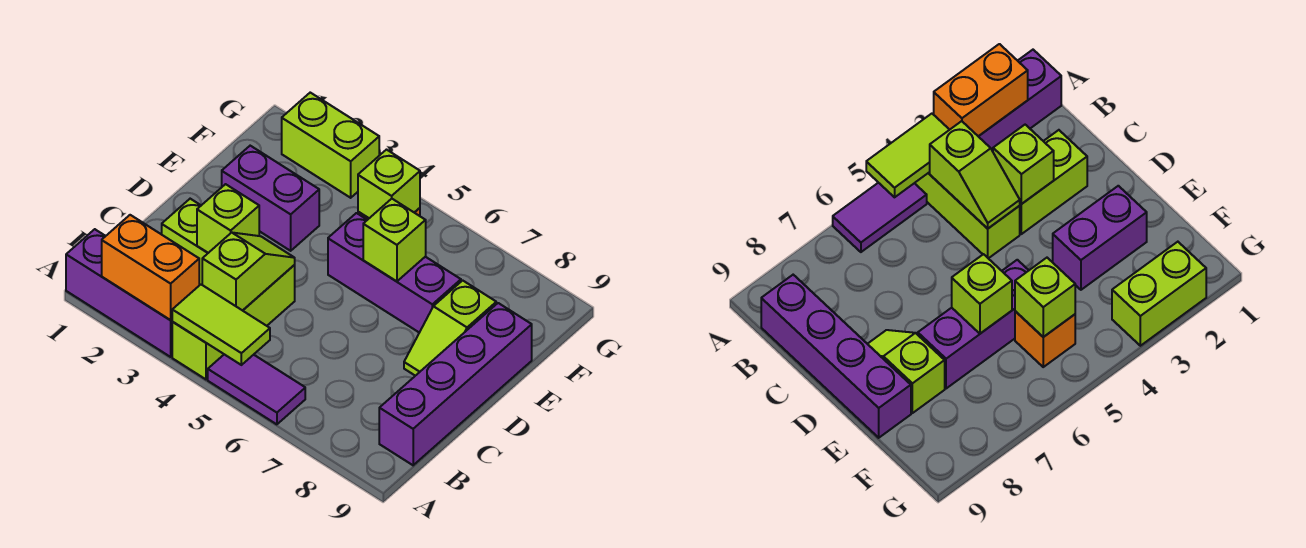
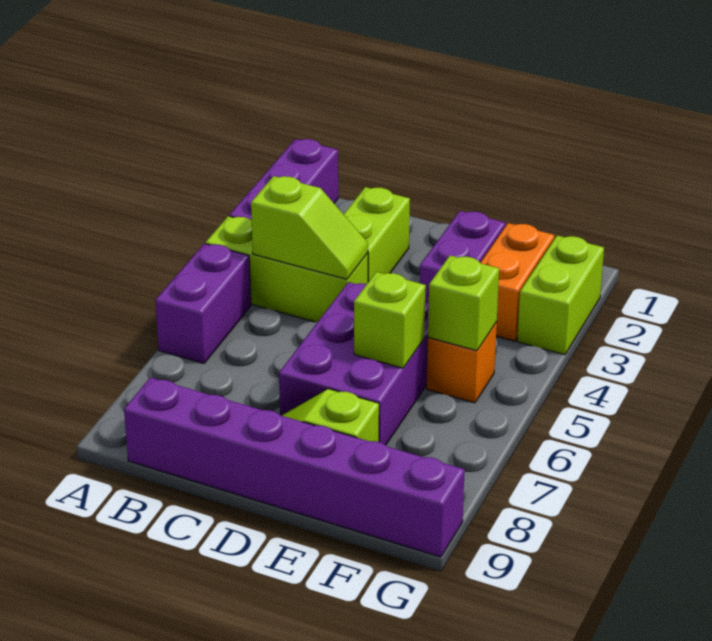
orange 1x2 brick [102,215,199,320] -> orange 1x2 brick moved to [480,223,554,341]
lime 1x2 tile [172,285,270,365] -> none
purple 1x2 tile [208,354,305,424] -> purple 1x2 brick [155,244,251,363]
purple 1x4 brick [379,303,532,465] -> purple 1x6 brick [124,377,465,557]
lime 1x1 brick [197,184,259,253] -> none
purple 1x3 brick [328,213,461,333] -> purple 2x3 brick [279,282,429,445]

